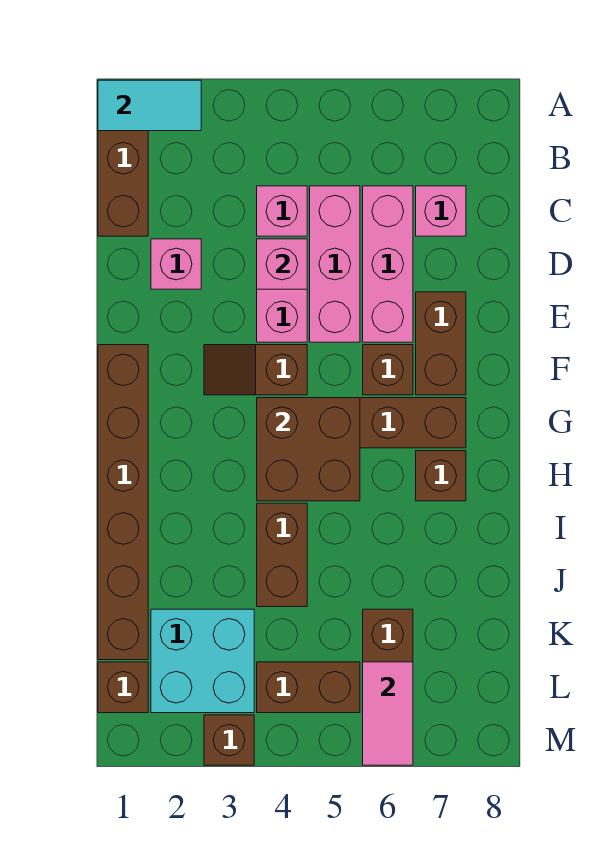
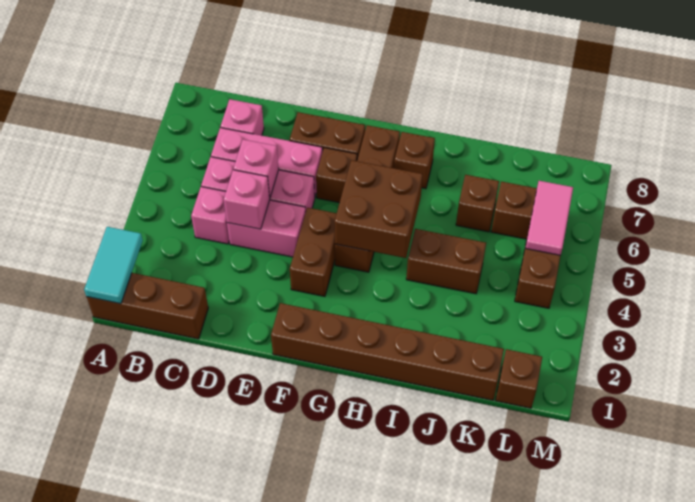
pink 1x1 brick [151,239,201,289] -> pink 1x1 brick moved to [233,139,279,198]
brown 1x2 slope [204,345,307,395] -> brown 1x2 brick [290,208,337,296]
cyan 2x2 brick [151,609,254,713] -> none
pink 1x2 tile [363,662,413,765] -> pink 1x2 tile turned to [525,181,573,255]
brown 1x1 brick [204,715,254,765] -> brown 1x1 brick moved to [456,175,499,232]

